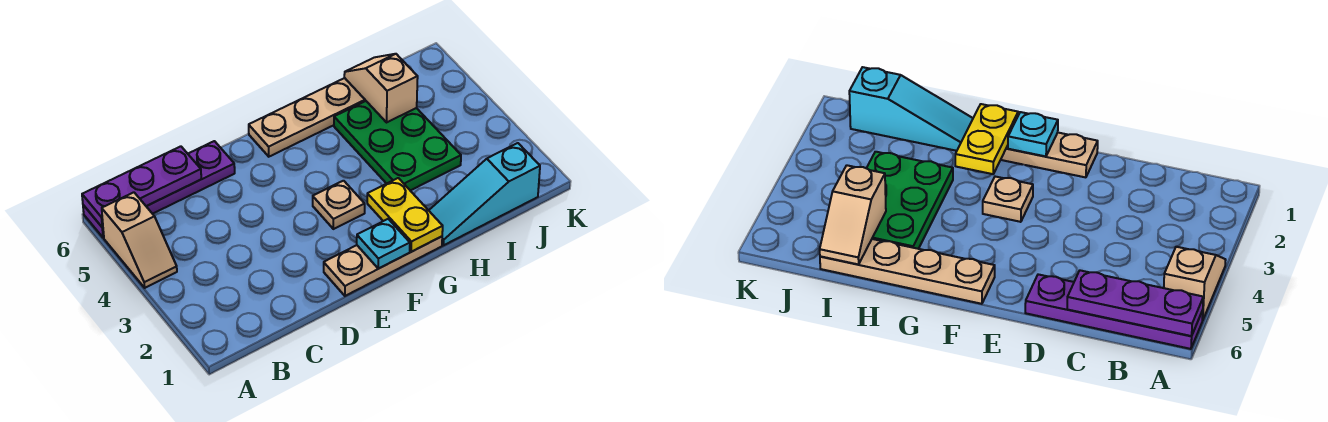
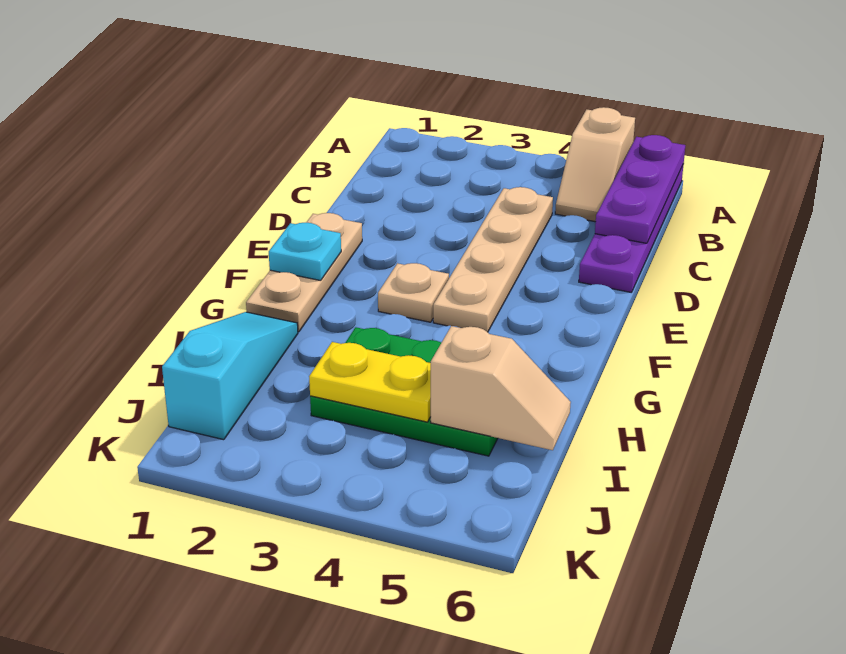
tan 1x2 slope [102,192,177,288] -> tan 1x2 slope turned to [555,107,635,222]
tan 1x4 plate [249,78,366,157] -> tan 1x4 plate moved to [433,187,553,332]
yellow 1x2 plate [367,178,443,252] -> yellow 1x2 plate moved to [309,342,431,422]

